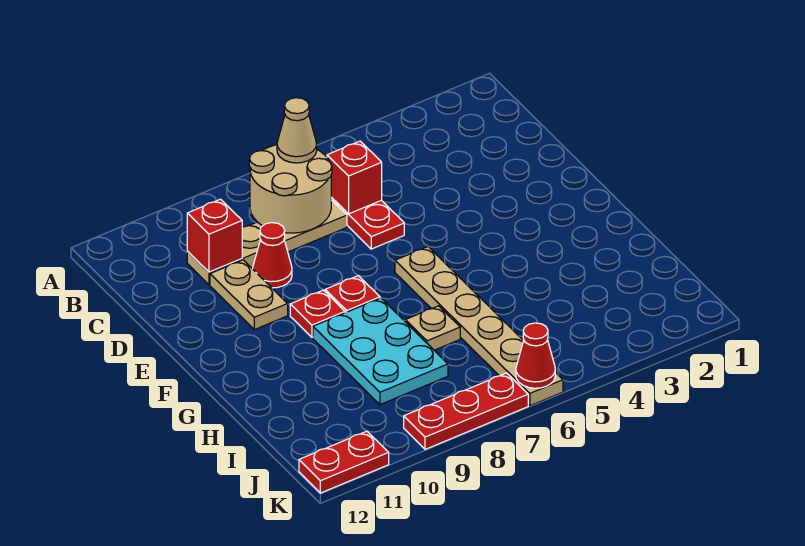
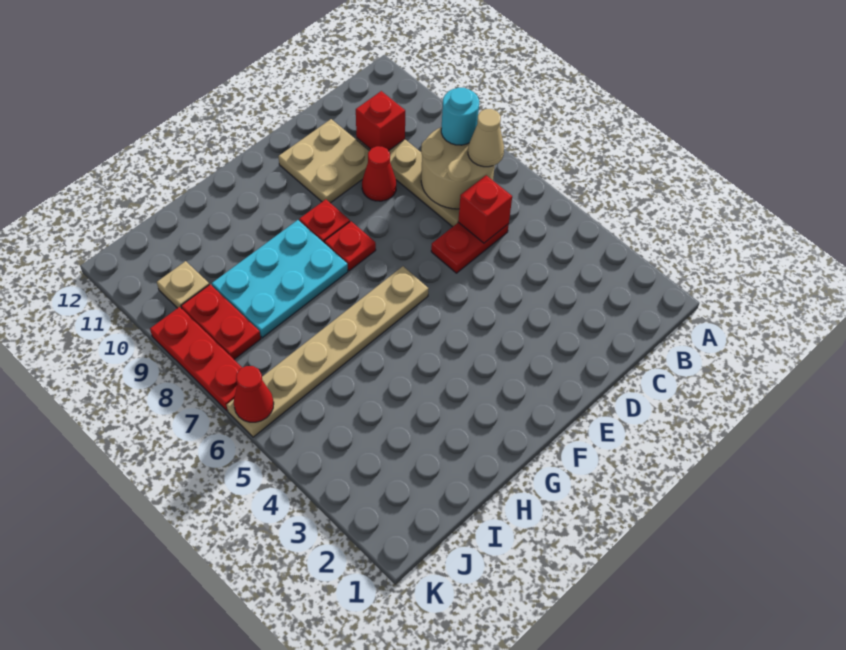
none -> cyan 1x1 round brick [441,88,479,145]
tan 1x2 plate [210,260,288,330] -> tan 2x2 plate [278,119,369,203]
tan 1x1 plate [405,306,460,350] -> tan 1x1 plate moved to [157,261,209,309]
red 1x2 plate [299,431,389,493] -> red 1x2 plate moved to [181,284,261,359]

